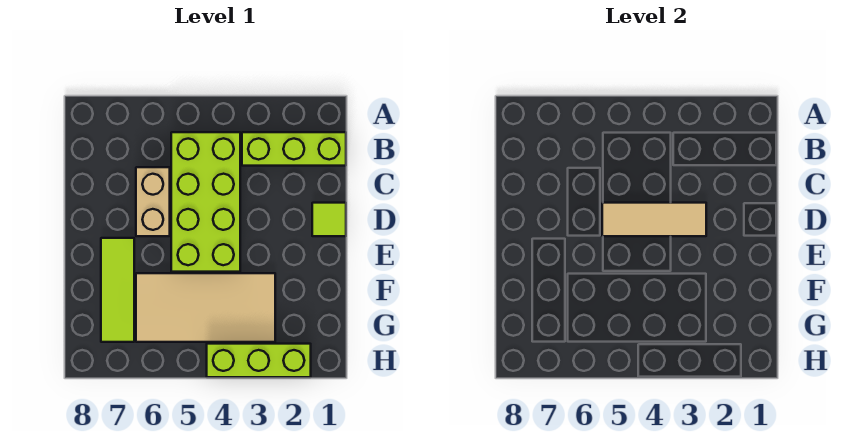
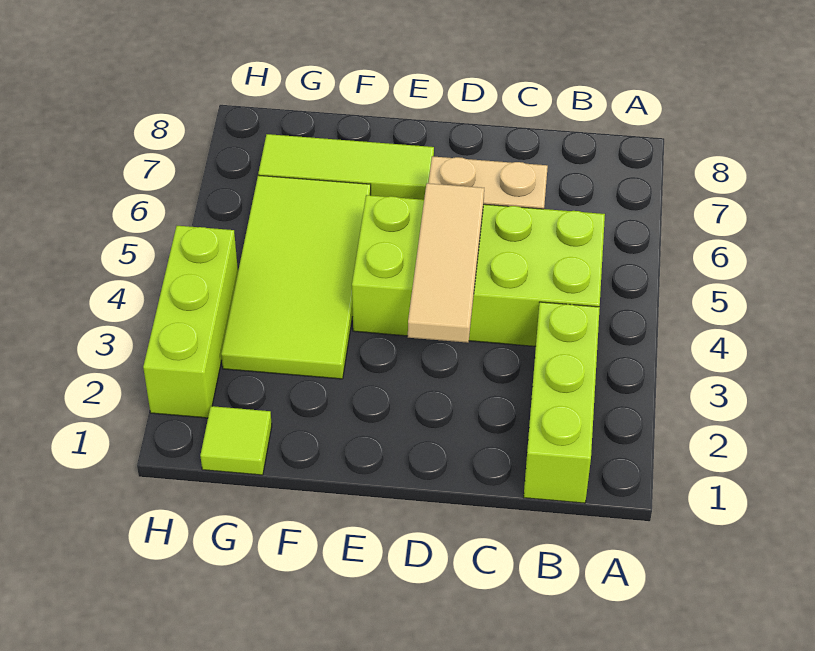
lime 1x1 tile [312,203,346,236] -> lime 1x1 tile moved to [200,406,272,475]
tan 2x4 tile [136,273,275,342] -> lime 2x4 tile [221,175,371,379]

